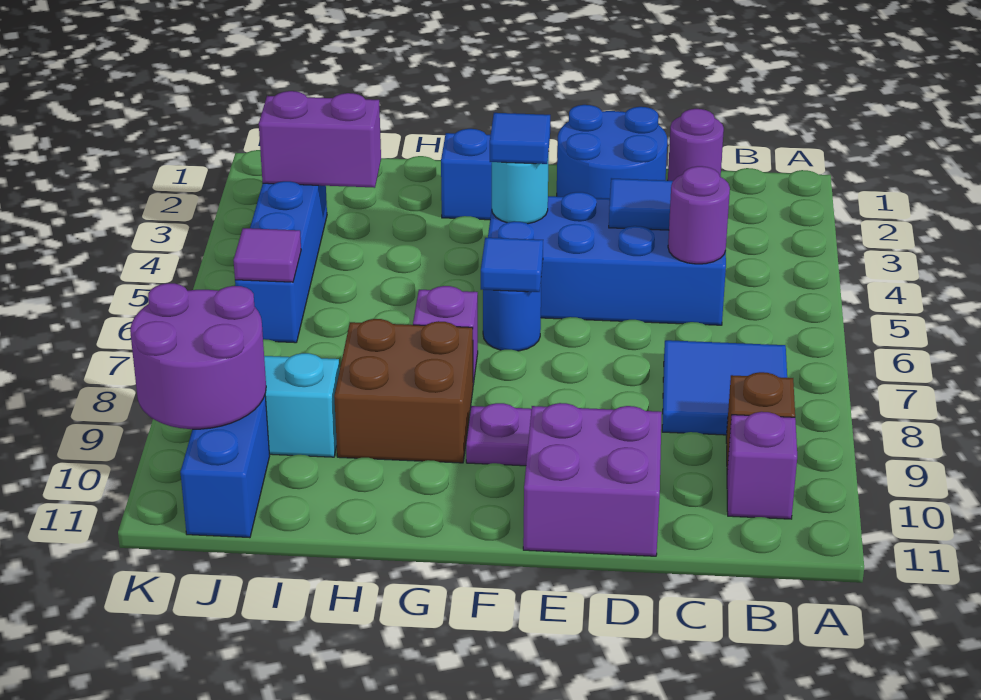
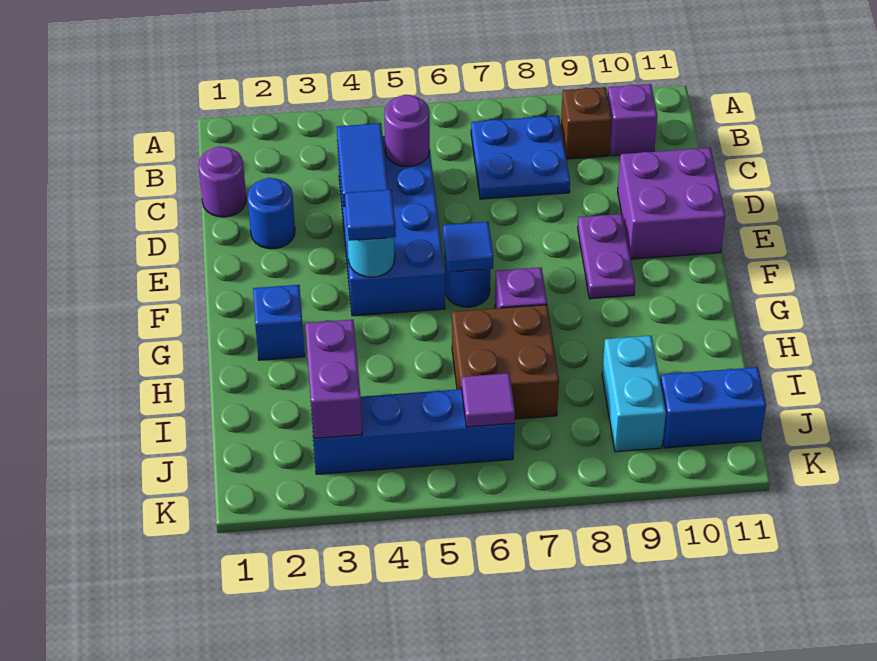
blue 2x2 tile [662,340,787,435] -> blue 2x2 plate [471,116,570,199]
blue 2x2 round brick [557,105,667,198] -> blue 1x1 round brick [247,178,295,249]
brown 2x2 brick [334,319,473,463] -> brown 2x2 brick moved to [452,305,559,419]
purple 2x2 round brick [130,283,266,429] -> none

